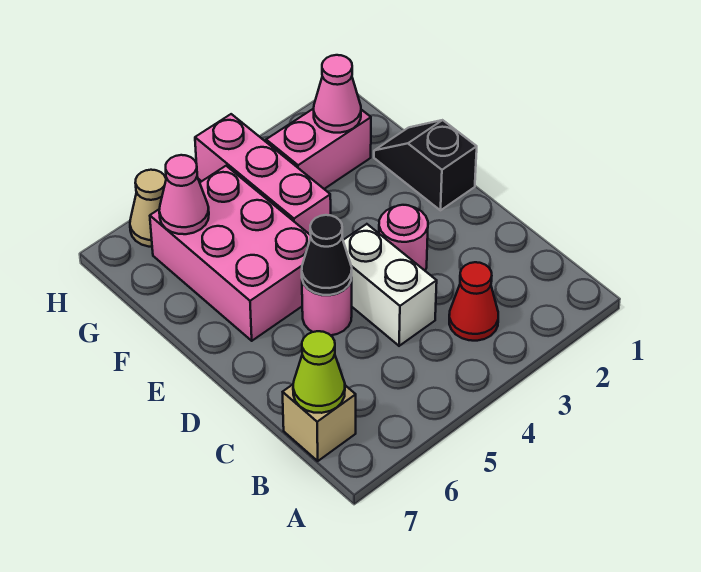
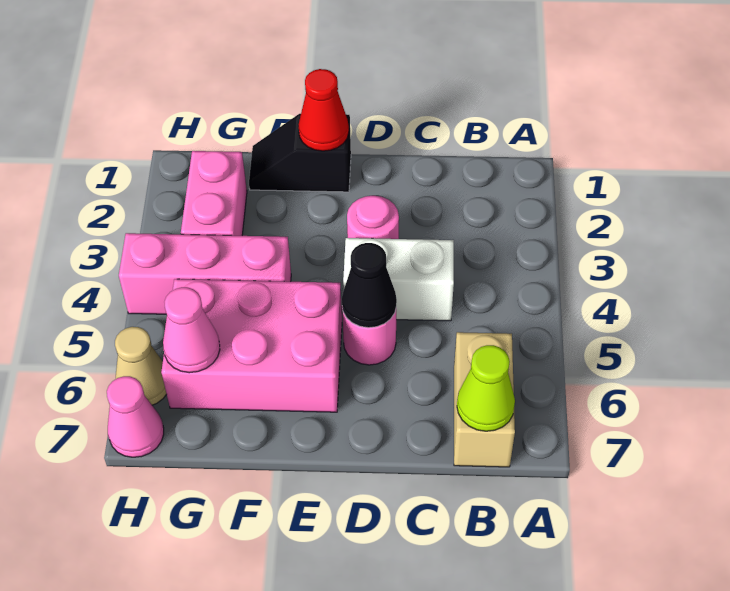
red 1x1 cone [449,262,498,341] -> red 1x1 cone moved to [298,69,349,151]
tan 1x1 brick [283,385,356,461] -> tan 1x2 brick [454,332,515,467]
pink 1x1 cone [314,55,361,133] -> pink 1x1 cone moved to [107,376,164,457]

